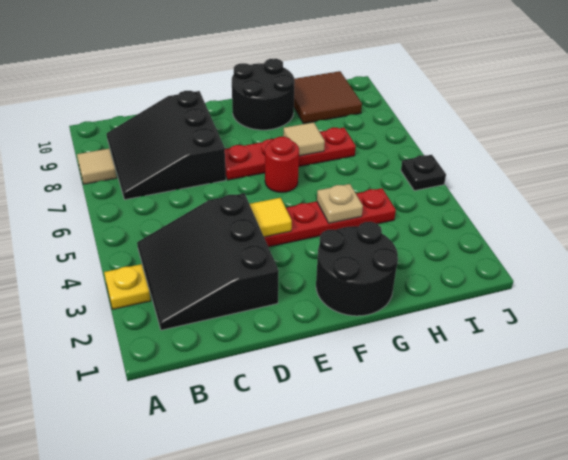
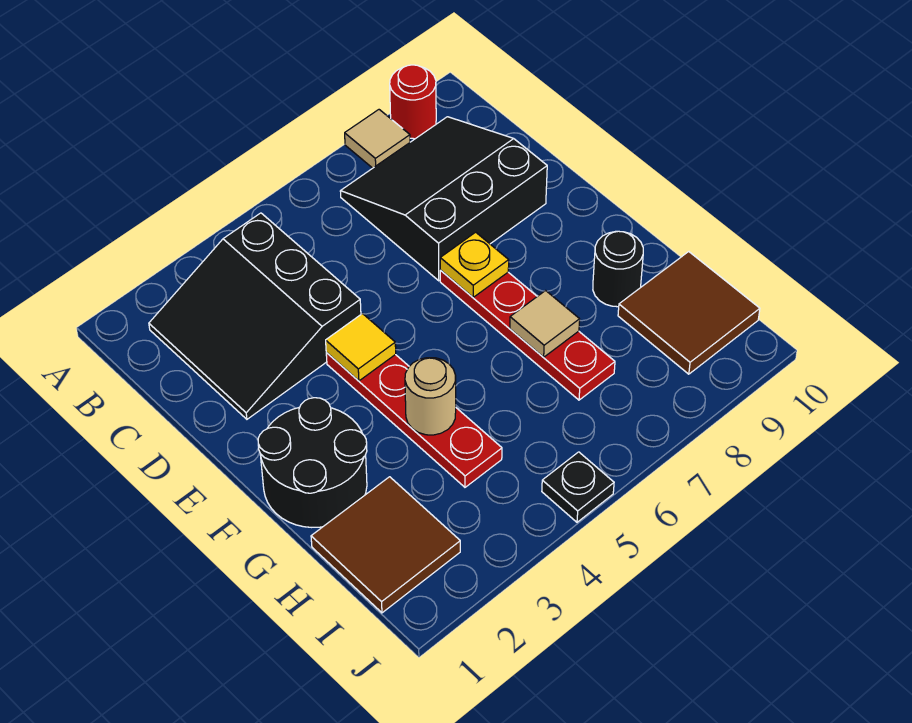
yellow 1x1 plate [104,264,151,309] -> yellow 1x1 plate moved to [440,232,509,297]
black 3x3 slope [137,193,279,330] -> black 3x3 slope turned to [149,213,361,419]
red 1x1 round brick [265,137,299,193] -> red 1x1 round brick moved to [390,65,436,139]
black 2x2 round brick [232,59,295,130] -> black 1x1 round brick [593,231,643,307]
tan 1x1 plate [317,184,363,223] -> tan 1x1 round brick [405,358,456,435]
none -> brown 2x2 tile [311,477,460,613]

